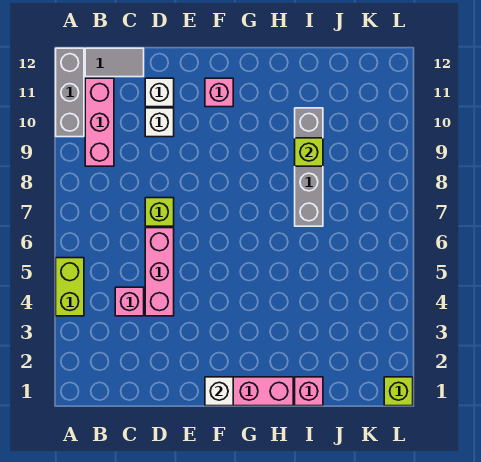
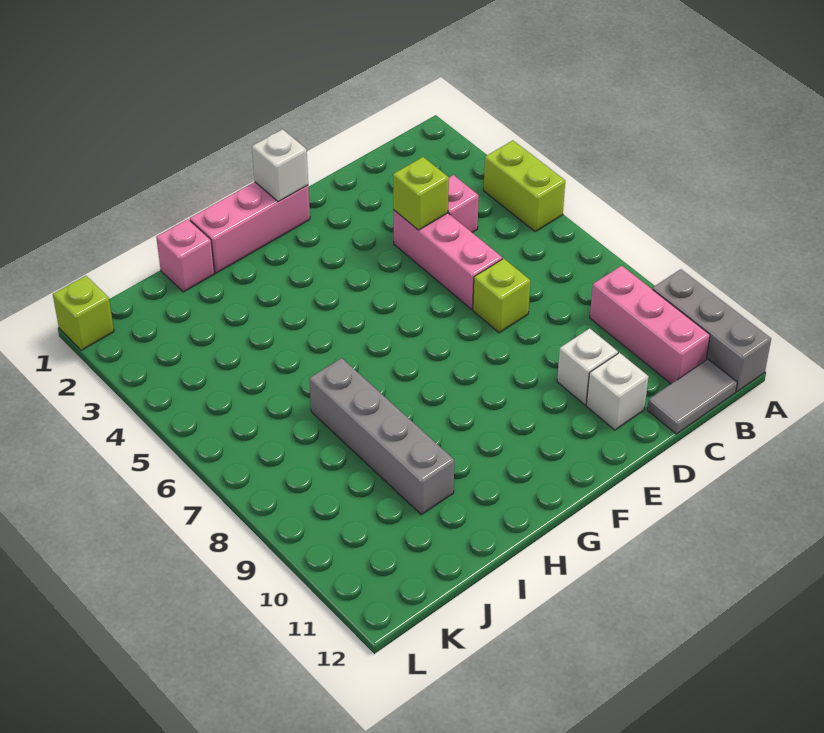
pink 1x1 brick [205,78,233,107] -> none
lime 1x1 brick [295,138,323,166] -> lime 1x1 brick moved to [393,157,449,230]

